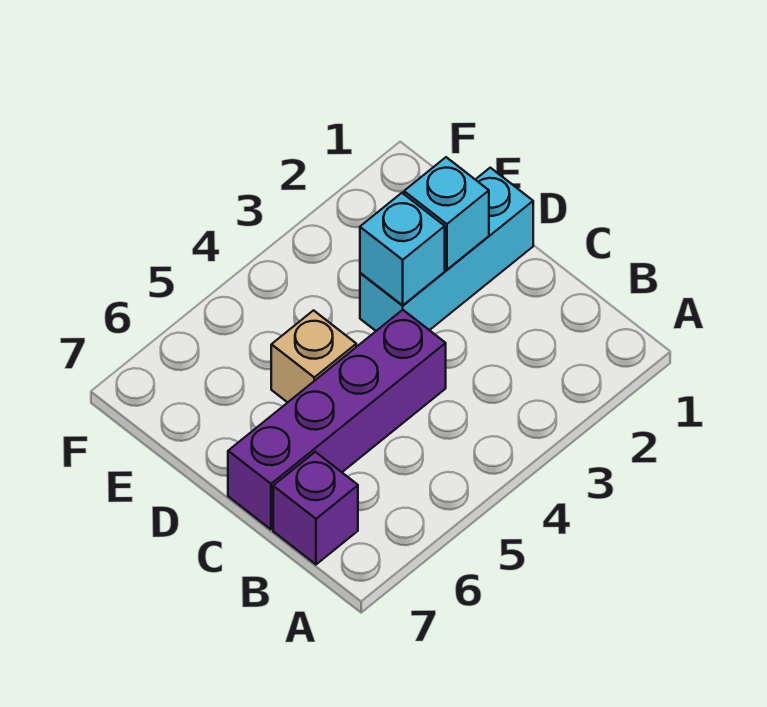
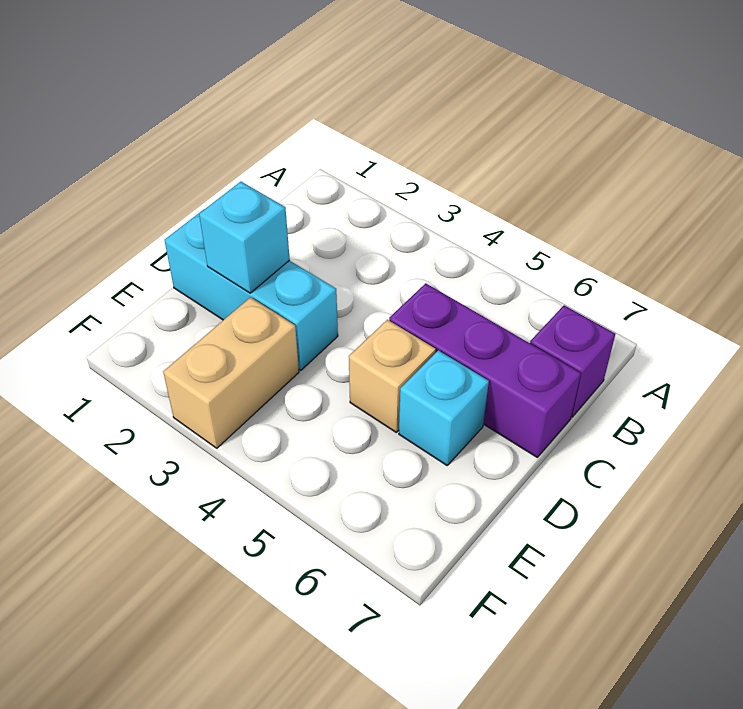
purple 1x4 brick [228,310,446,529] -> purple 1x3 brick [389,283,581,457]
cyan 1x1 brick [360,193,445,306] -> cyan 1x1 brick moved to [399,350,489,465]
none -> tan 1x2 brick [163,297,299,448]

